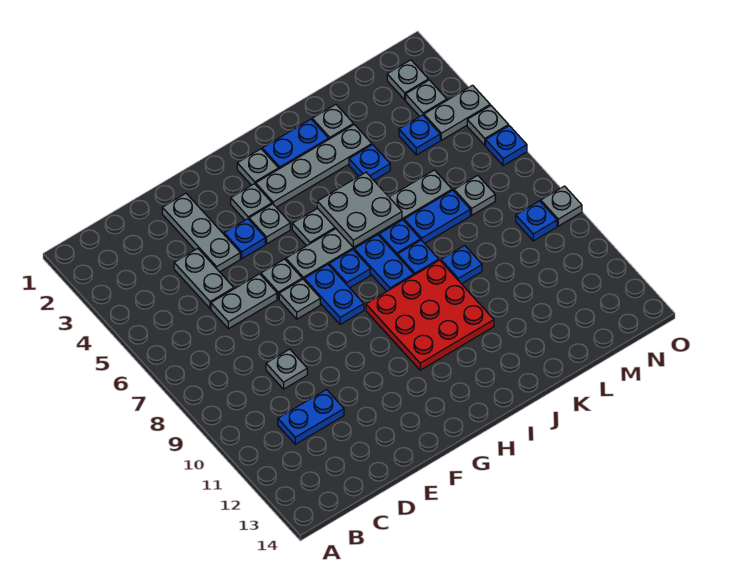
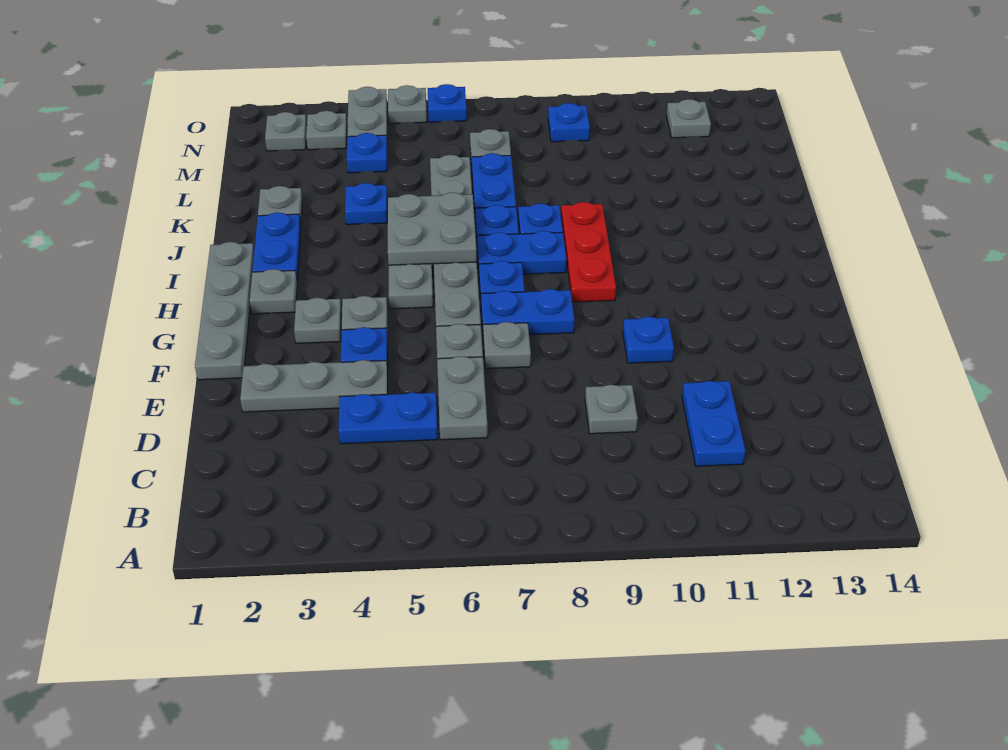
grey 1x2 plate [174,249,234,309] -> blue 1x2 plate [339,392,438,444]
grey 1x4 plate [256,124,372,207] -> grey 1x4 plate moved to [195,242,254,380]
red 3x3 plate [366,260,494,370] -> red 1x3 plate [561,202,616,302]
blue 1x1 plate [441,245,482,284] -> blue 1x1 plate moved to [623,317,674,363]
grey 1x1 plate [541,186,582,226] -> grey 1x1 plate moved to [666,99,711,138]

